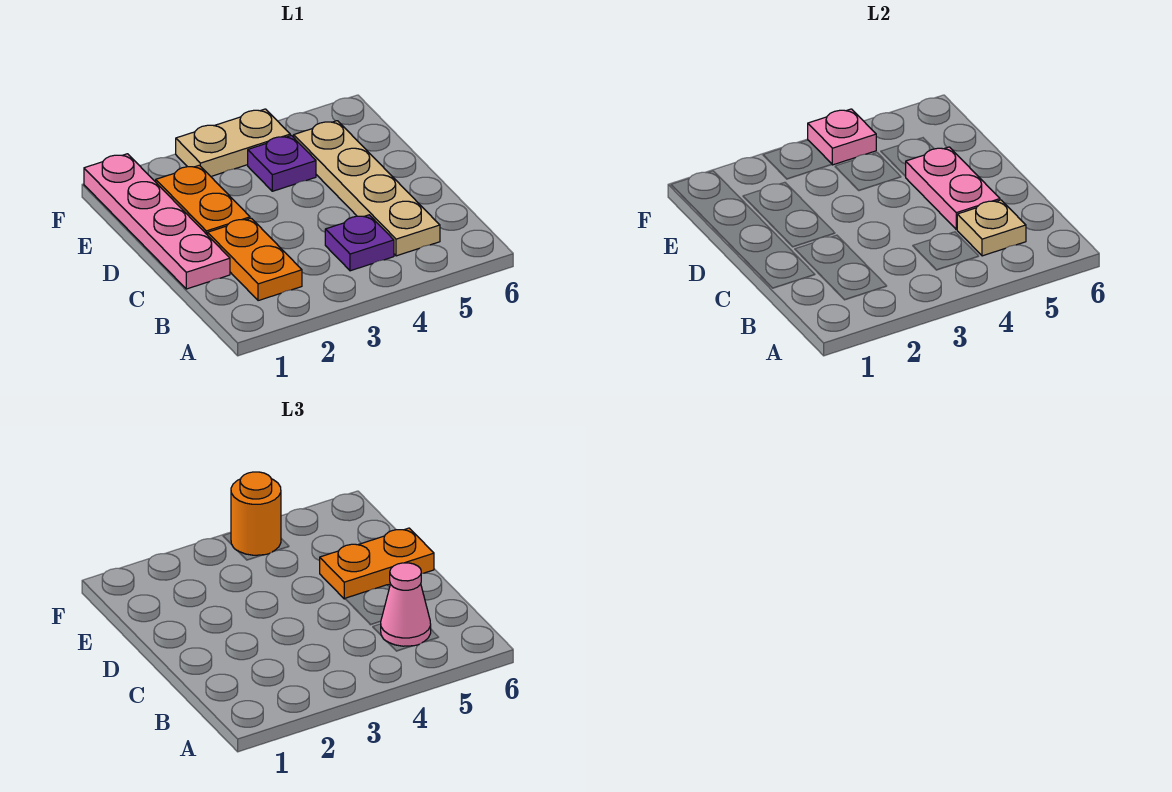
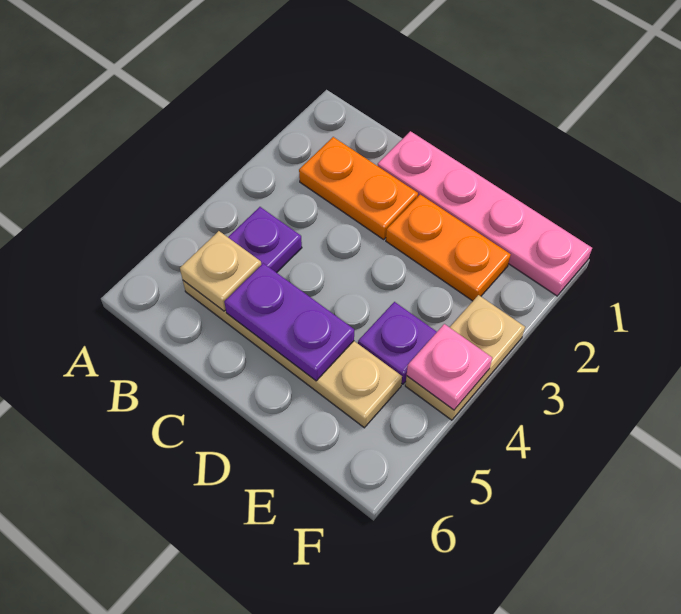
pink 1x1 cone [381,563,431,646] -> none
pink 1x2 plate [905,147,1000,229] -> purple 1x2 plate [224,263,354,381]
orange 1x2 plate [320,528,434,599] -> none
orange 1x1 round brick [231,472,281,555] -> none

